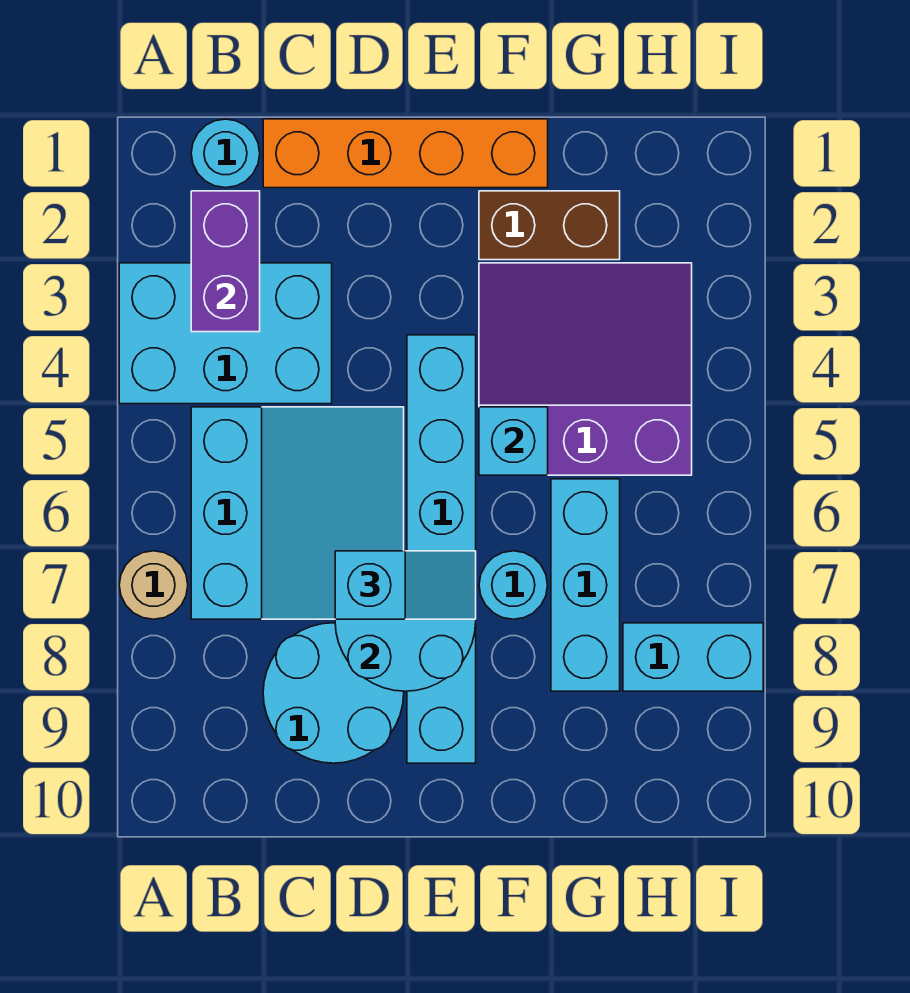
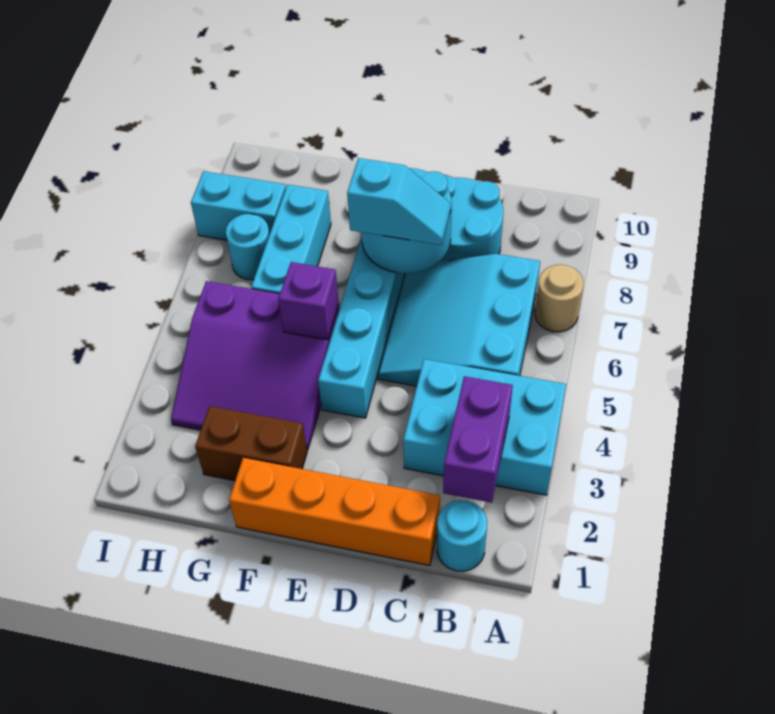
cyan 1x2 slope [335,551,476,619] -> cyan 1x2 slope turned to [347,158,451,245]
cyan 1x1 brick [479,407,548,475] -> purple 1x1 brick [278,262,339,340]
cyan 1x1 round brick [479,551,548,619] -> cyan 1x1 round brick moved to [226,214,269,280]

